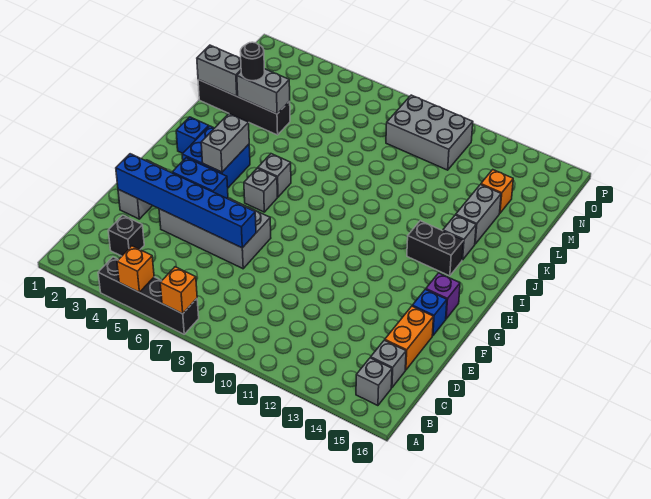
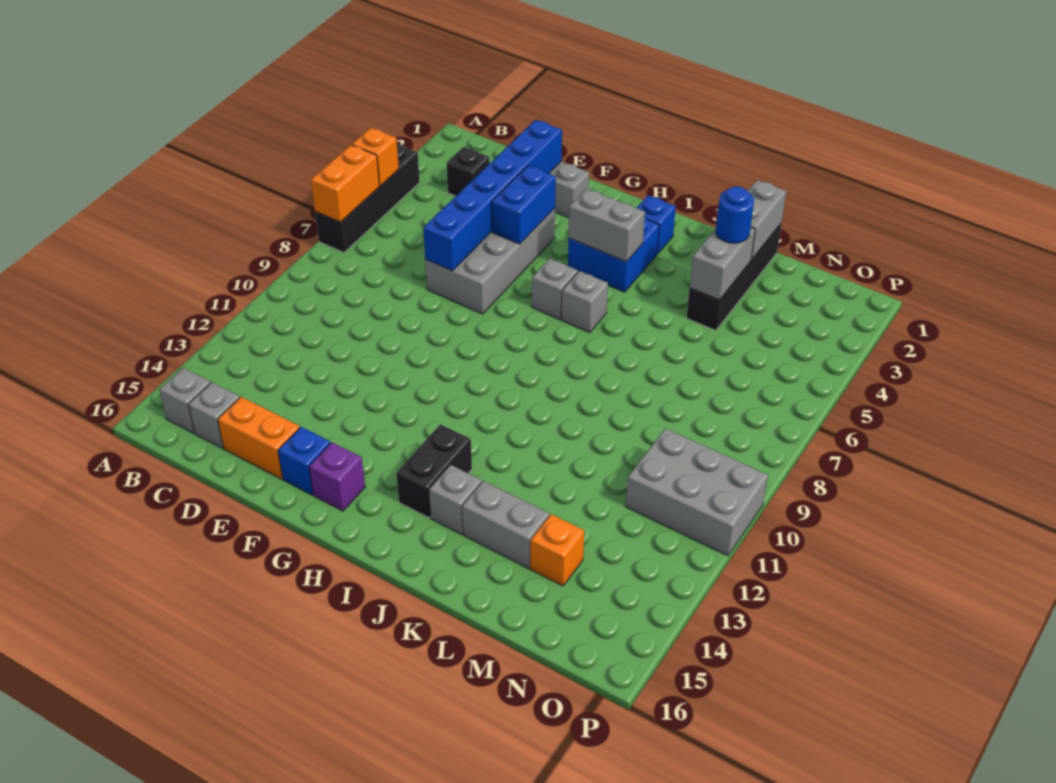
orange 1x1 brick [160,267,197,314] -> orange 1x2 brick [311,145,380,222]
black 1x1 round brick [241,42,265,81] -> blue 1x1 round brick [716,186,754,243]
grey 2x3 brick [386,95,473,170] -> grey 2x3 brick turned to [626,428,768,556]

